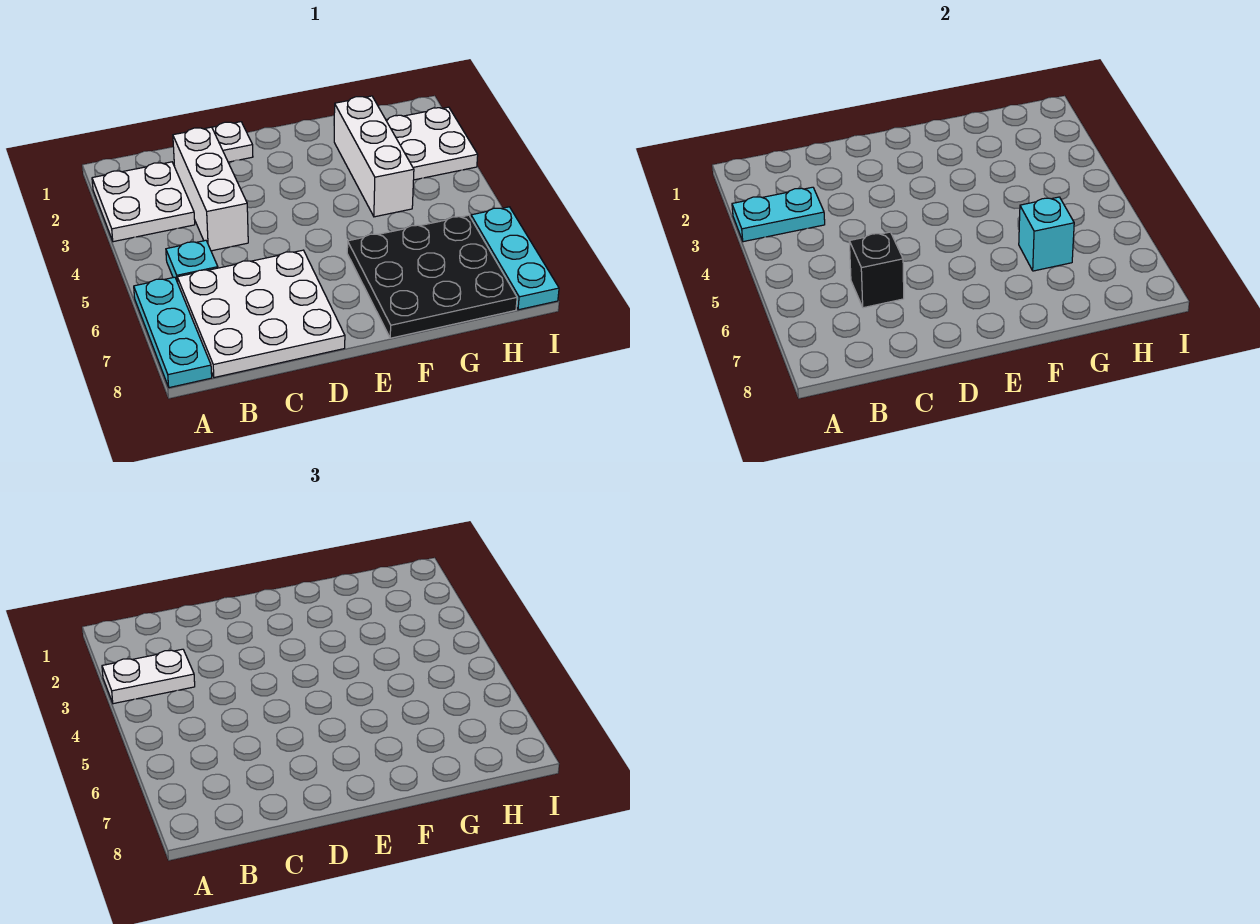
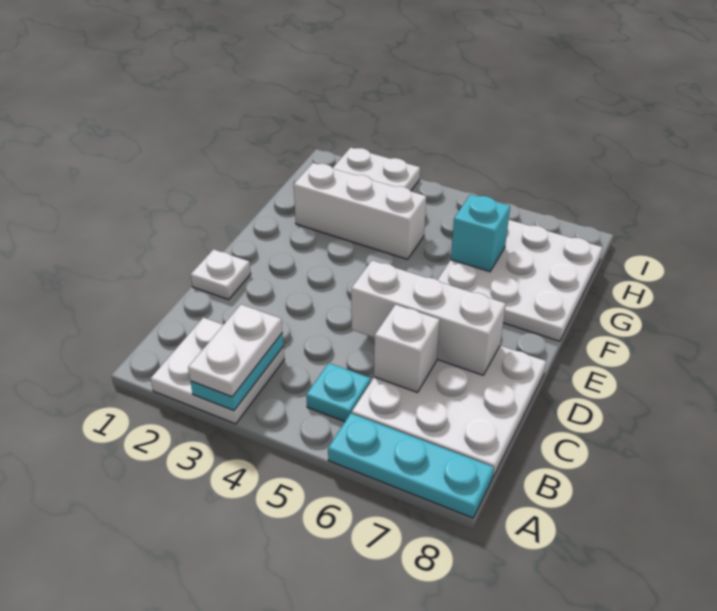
white 1x3 brick [173,127,248,251] -> white 1x3 brick moved to [351,260,506,375]
black 1x1 brick [849,232,904,308] -> white 1x1 brick [374,305,440,392]
black 3x3 plate [347,215,517,338] -> white 3x3 plate [438,220,603,341]
cyan 1x3 plate [471,207,559,310] -> none

